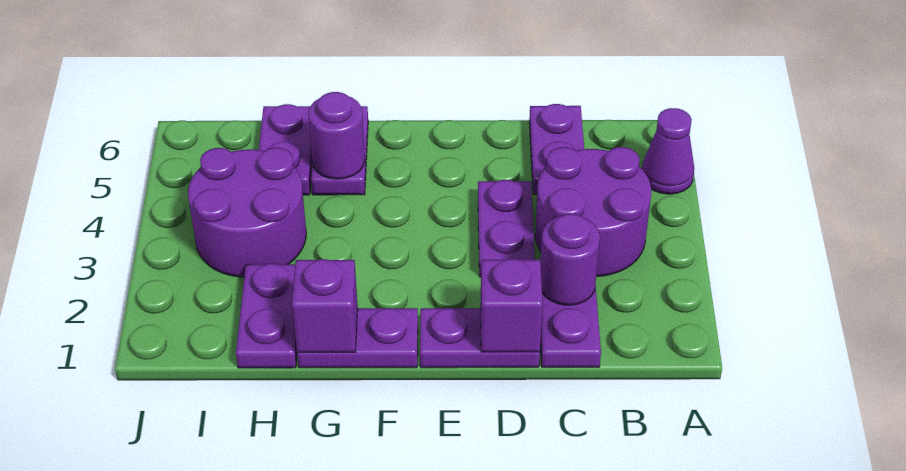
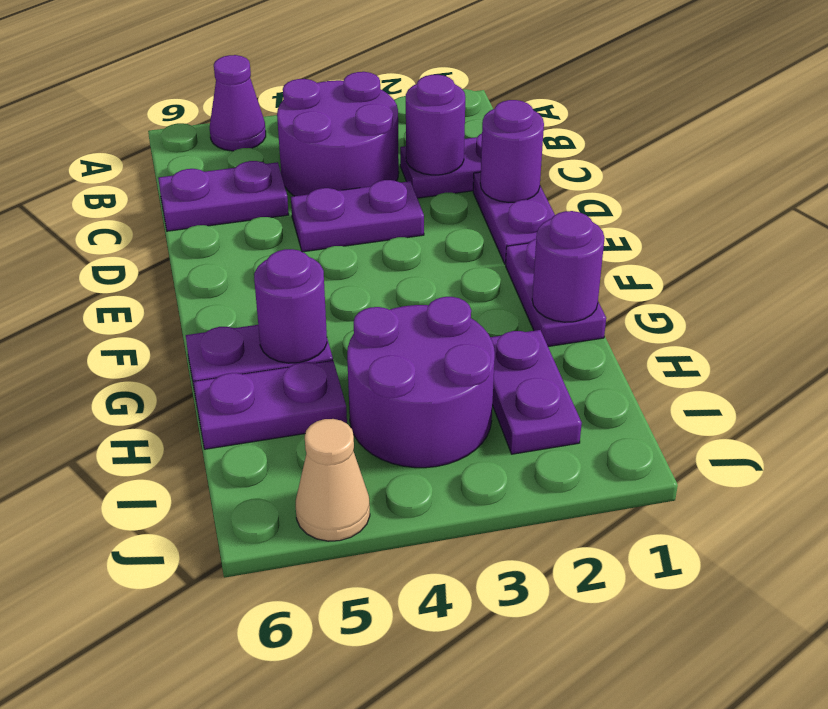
purple 1x1 brick [480,259,543,352] -> purple 1x1 round brick [480,100,544,202]
purple 1x1 brick [292,259,358,352] -> purple 1x1 round brick [532,211,605,322]
purple 1x2 plate [236,264,297,368] -> purple 1x2 plate turned to [490,330,582,454]
none -> tan 1x1 cone [296,419,370,541]

